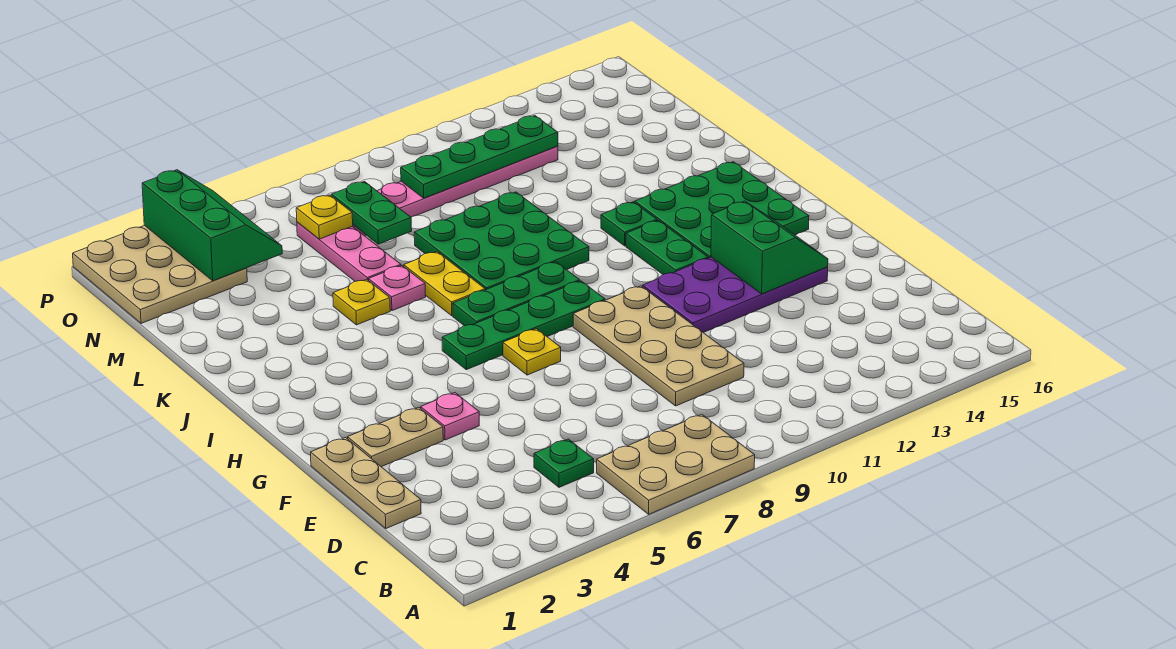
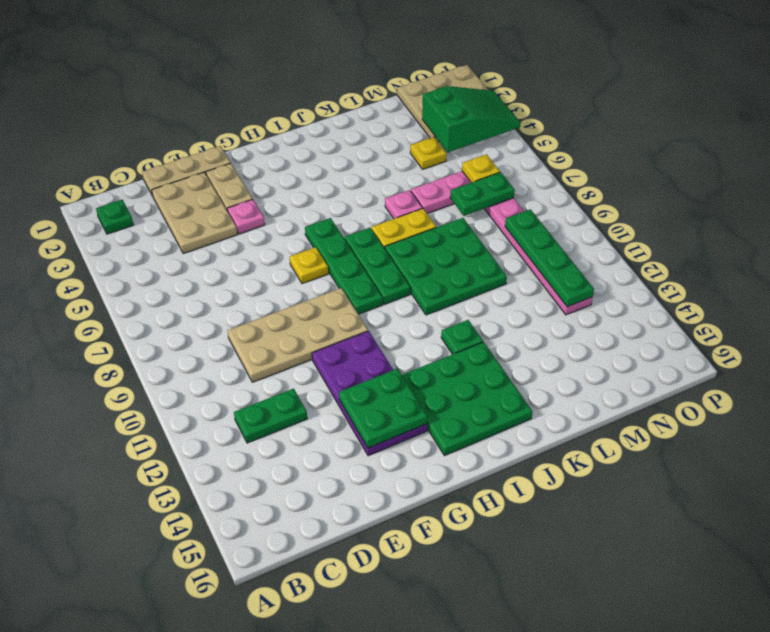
tan 2x3 plate [597,414,755,514] -> tan 2x3 plate moved to [152,172,237,254]
green 1x1 plate [534,439,594,487] -> green 1x1 plate moved to [96,200,133,234]
green 2x2 slope [711,201,828,294] -> green 2x2 plate [339,369,428,448]
green 1x2 plate [626,220,708,274] -> green 1x2 plate moved to [234,389,307,443]
yellow 1x1 plate [333,279,390,325] -> yellow 1x1 plate moved to [410,137,447,169]
green 2x3 slope [142,170,282,281] -> green 2x3 slope turned to [422,86,521,152]

